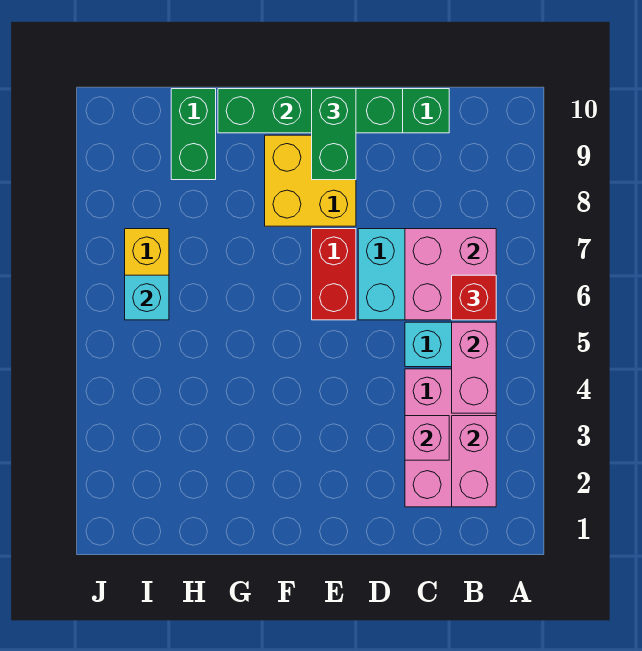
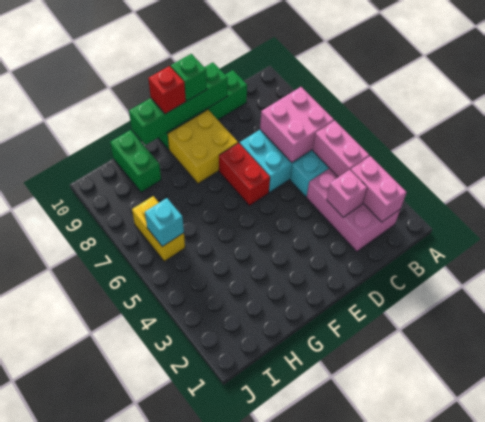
red 1x1 brick [452,275,496,320] -> red 1x1 brick moved to [148,66,186,114]
green 1x2 brick [312,89,356,180] -> green 1x1 brick [171,54,207,101]

